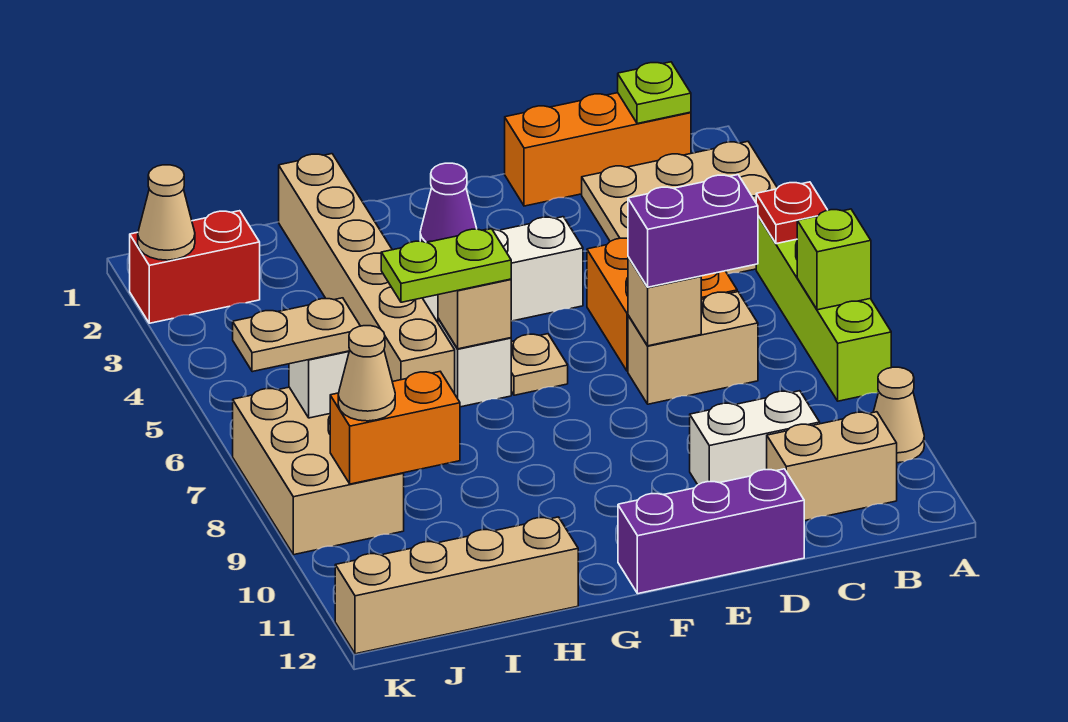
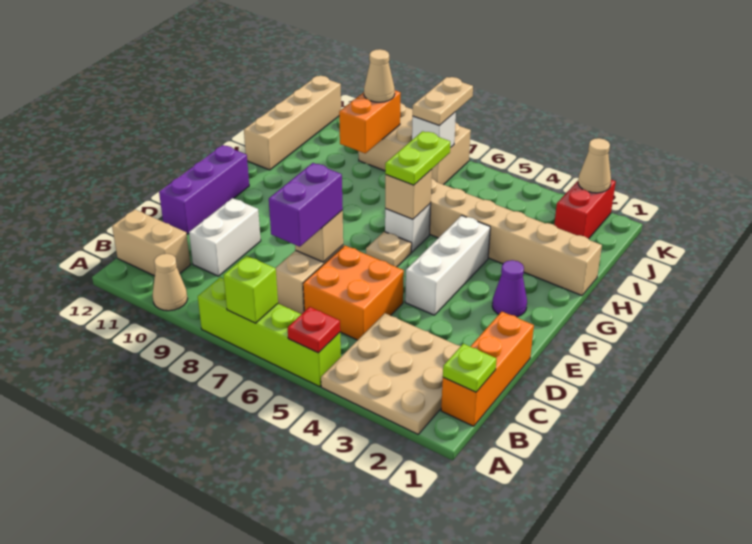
tan 1x2 brick [767,412,897,521] -> tan 1x2 brick turned to [112,210,190,276]

